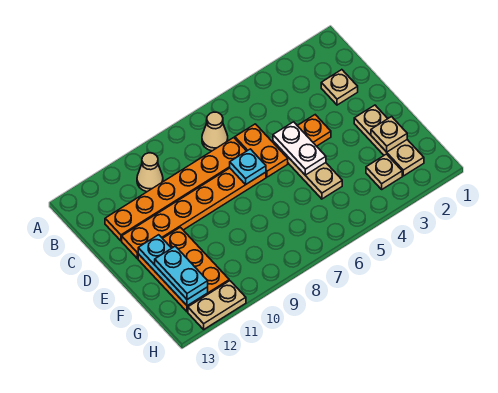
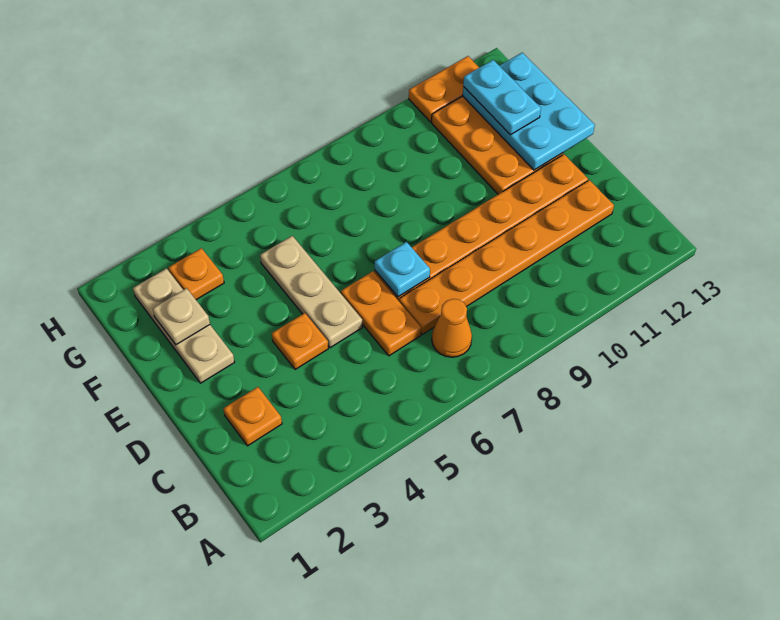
tan 1x1 cone [202,112,228,151] -> orange 1x1 cone [432,299,472,357]
tan 1x1 cone [137,153,163,192] -> none
tan 1x1 plate [321,70,358,105] -> orange 1x1 plate [223,387,282,446]
white 1x2 plate [273,122,326,175] -> none
cyan 1x3 plate [138,235,208,306] -> cyan 2x3 plate [463,53,595,170]
tan 1x1 plate [366,154,402,189] -> orange 1x1 plate [168,248,224,300]
tan 1x2 plate [188,281,246,329] -> orange 1x2 plate [409,56,479,122]

